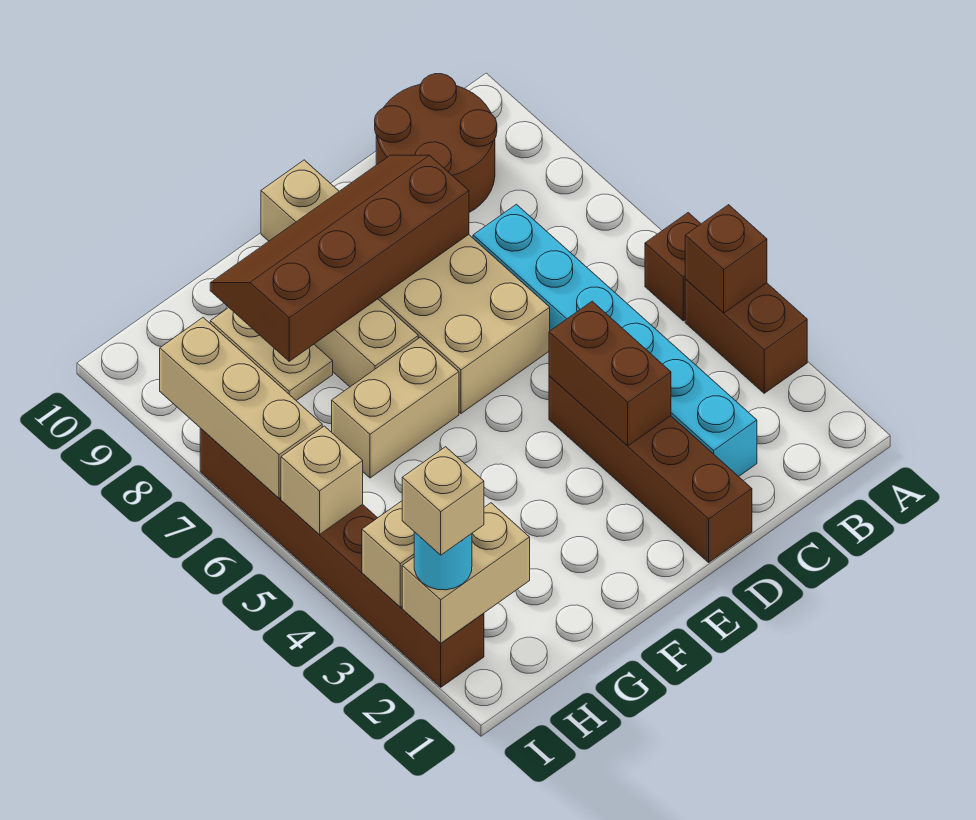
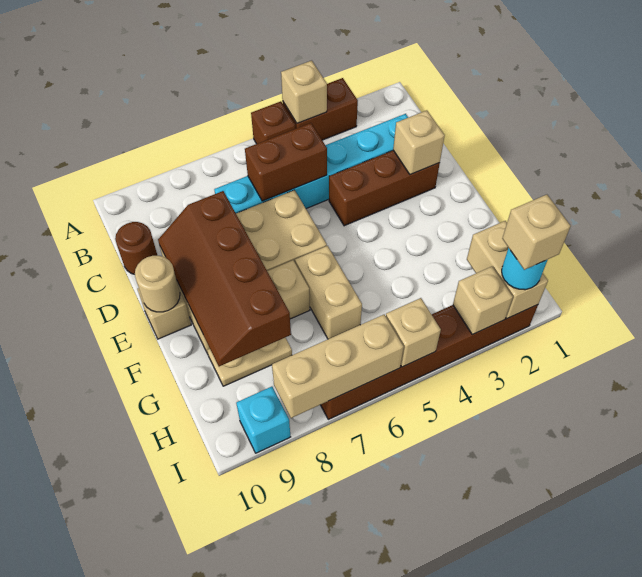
brown 1x1 brick [685,205,767,313] -> tan 1x1 brick [281,61,327,123]
brown 2x2 round brick [375,74,497,212] -> brown 1x1 round brick [115,222,157,274]
brown 1x4 brick [549,376,752,562] -> brown 1x3 brick [329,150,440,226]
none -> tan 1x1 brick [393,110,445,175]
brown 1x2 brick [549,301,671,446] -> brown 1x2 brick moved to [245,123,327,201]
none -> tan 1x1 round brick [135,256,180,312]
none -> cyan 1x1 brick [236,387,290,453]

